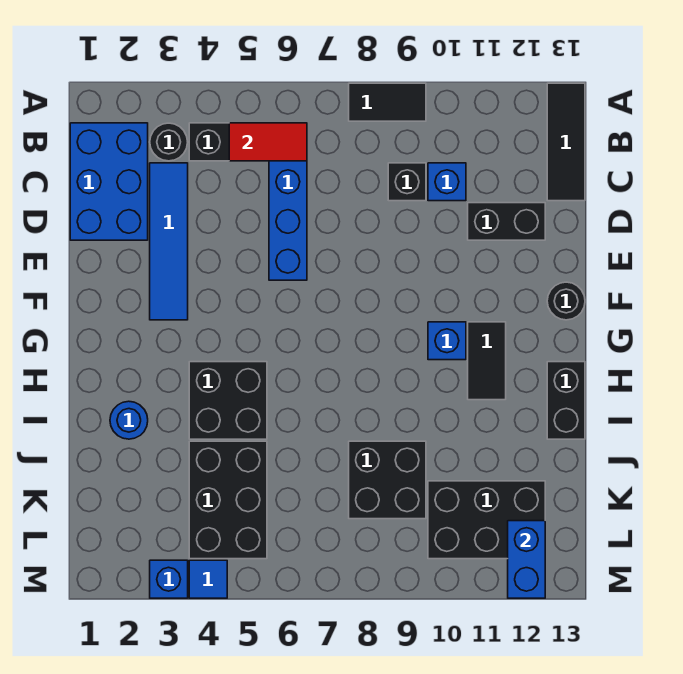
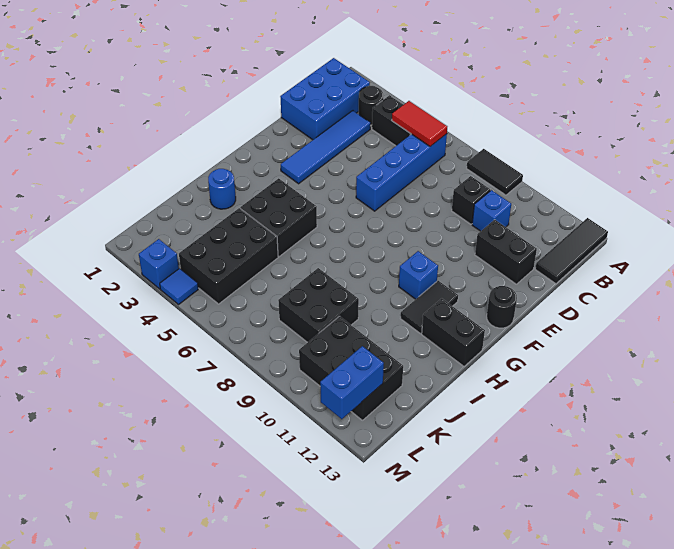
black 1x2 brick [547,362,585,439] -> black 1x2 brick turned to [422,299,485,366]

